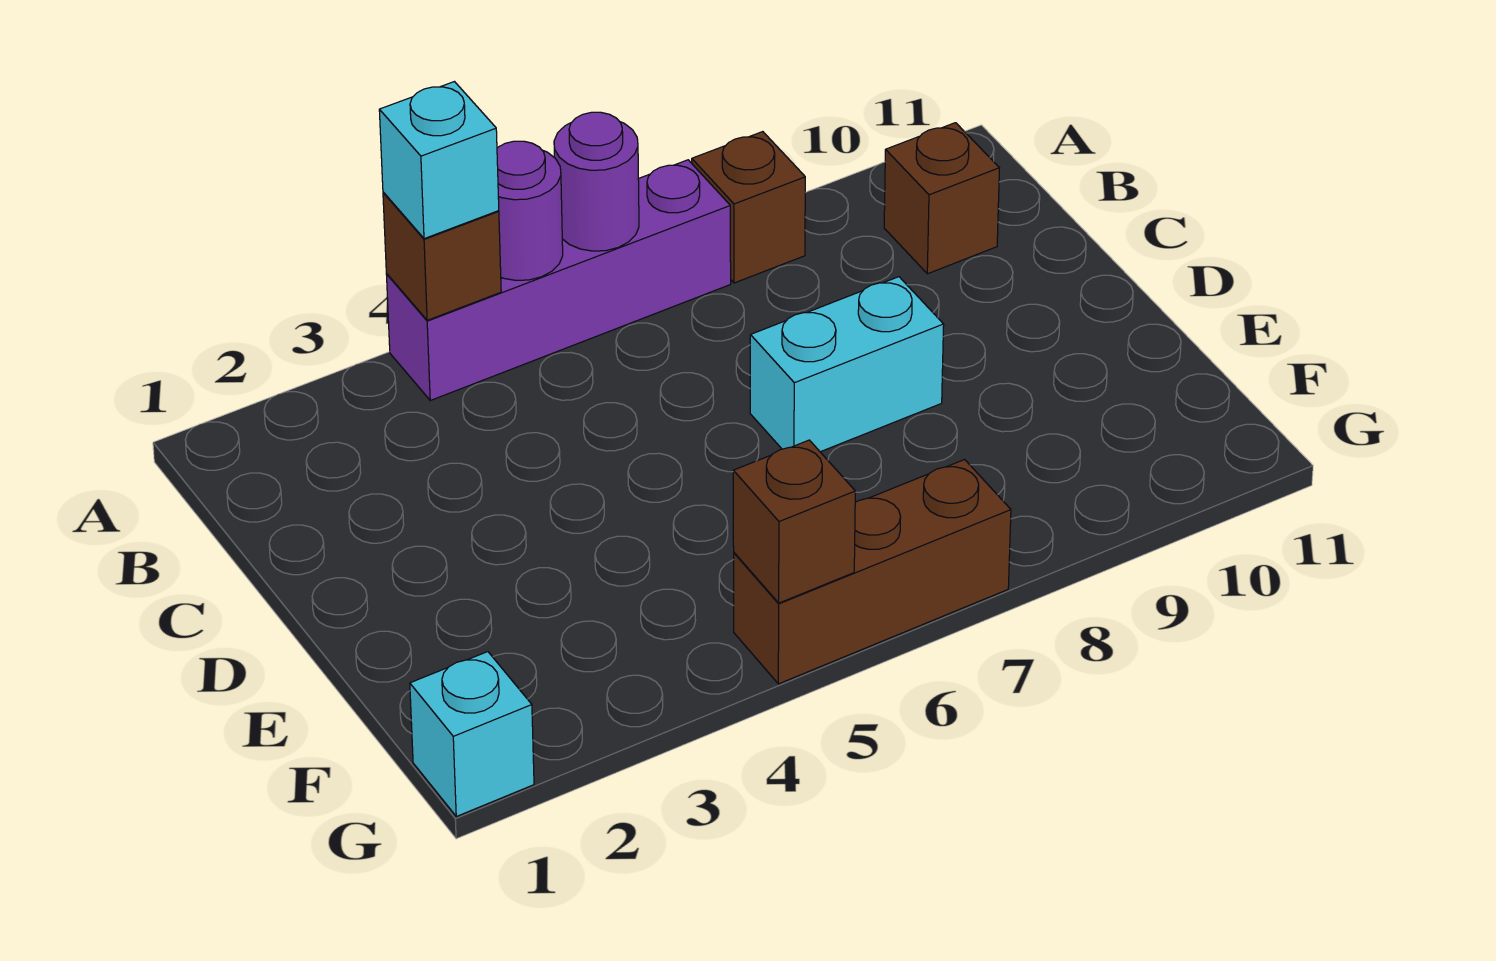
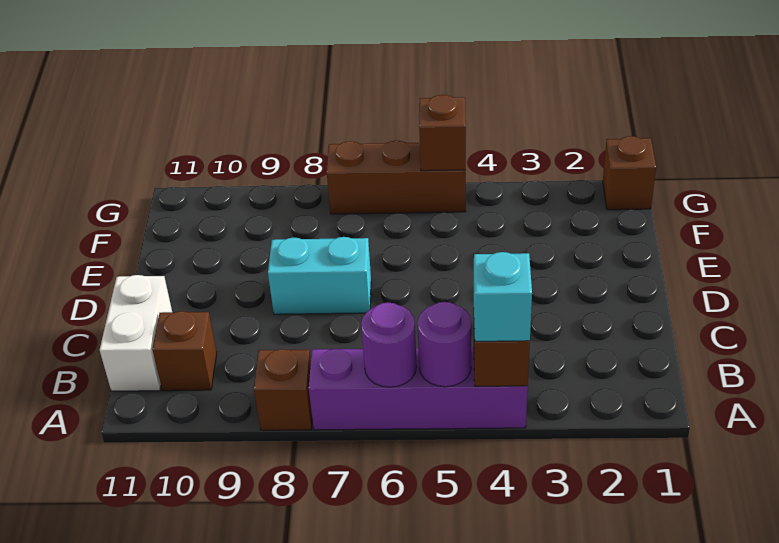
none -> white 1x2 brick [100,275,172,391]
cyan 1x1 brick [410,652,534,816] -> brown 1x1 brick [603,136,656,210]

